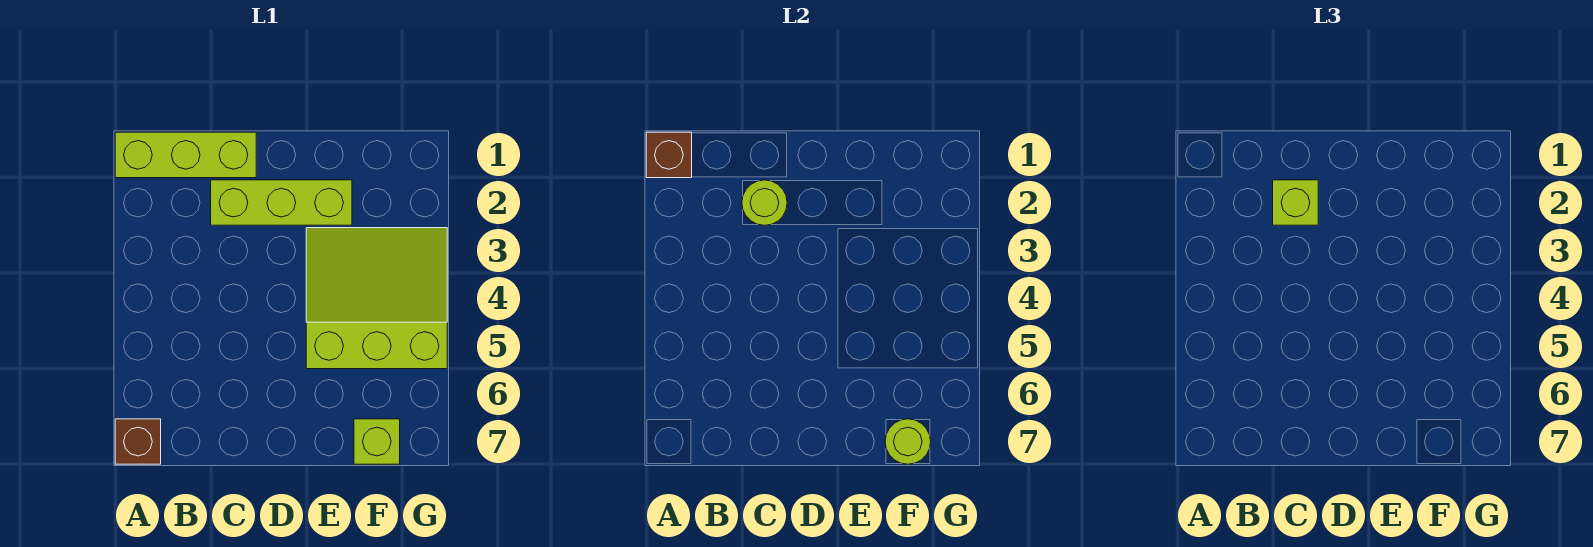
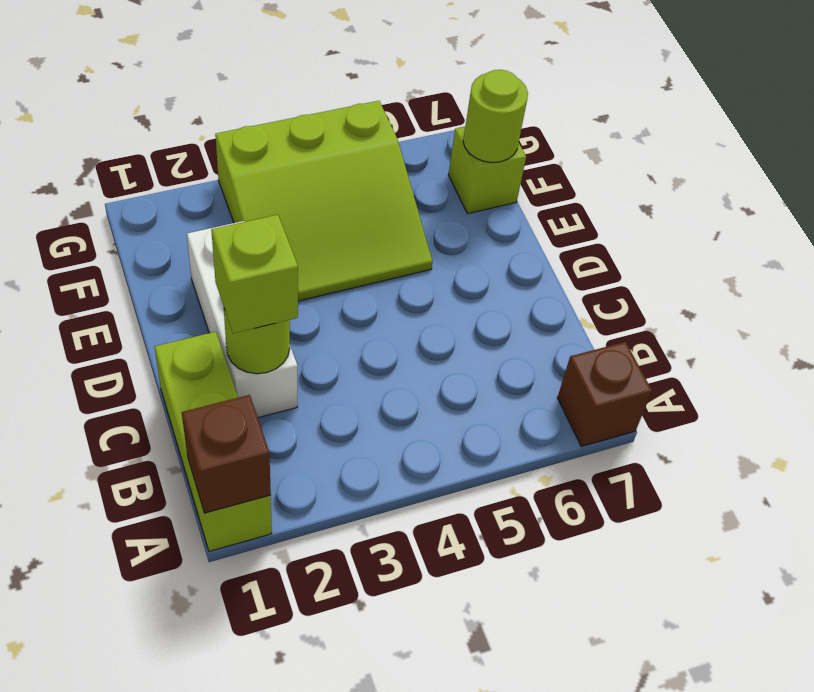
lime 1x3 brick [211,180,352,225] -> white 1x3 brick [187,221,298,418]
lime 3x3 slope [306,228,447,369] -> lime 3x3 slope turned to [215,101,432,301]

